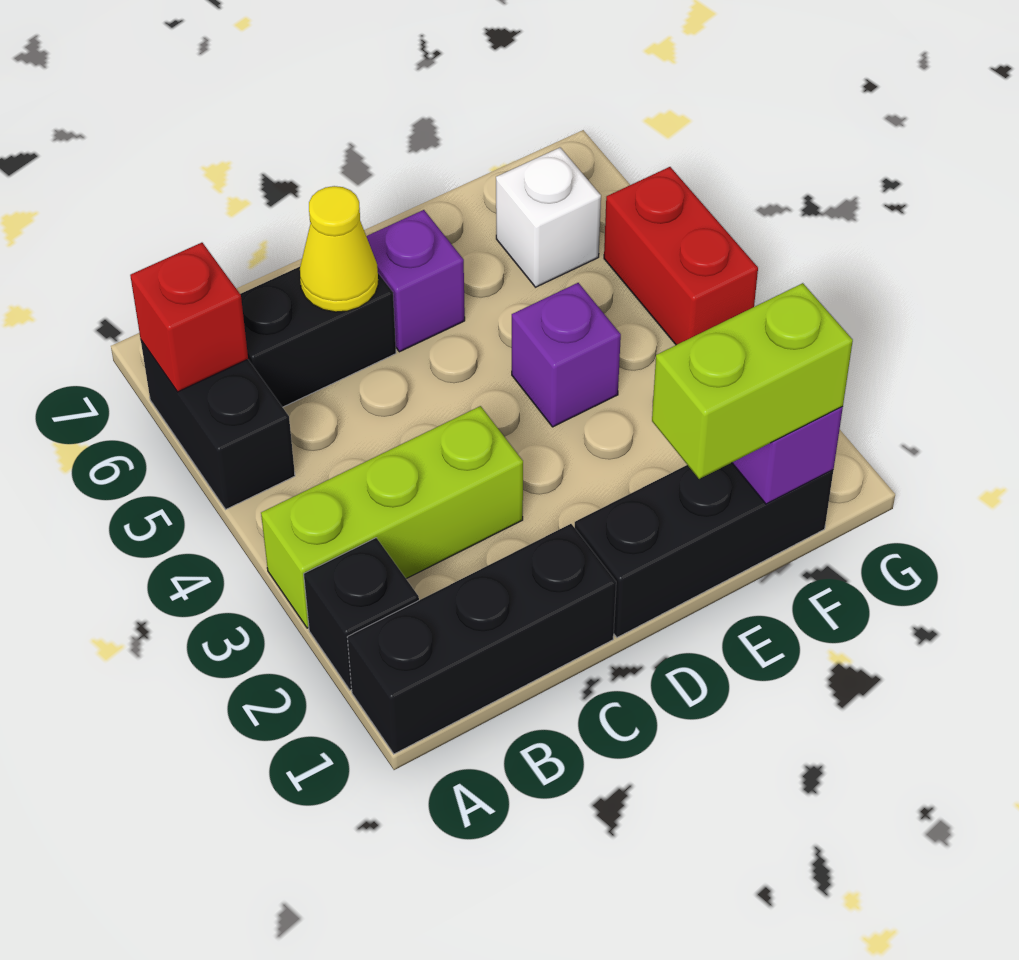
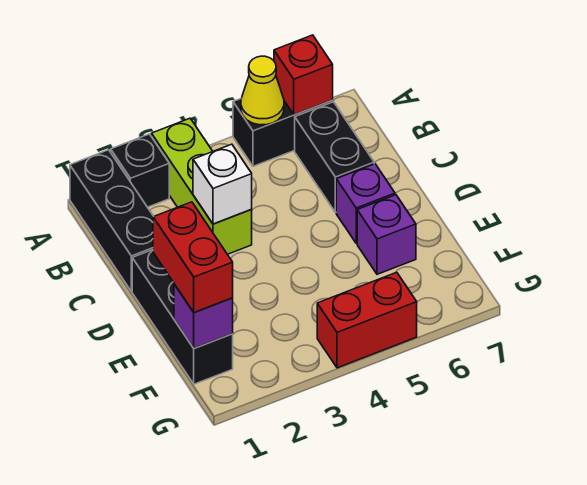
yellow 1x1 cone [300,186,378,312] -> yellow 1x1 cone moved to [241,56,284,125]
lime 1x2 brick [652,283,853,479] -> red 1x2 brick [153,202,233,313]
purple 1x1 brick [512,283,621,427] -> purple 1x1 brick moved to [357,195,416,274]
white 1x1 brick [496,148,601,287] -> white 1x1 brick moved to [193,144,252,224]

